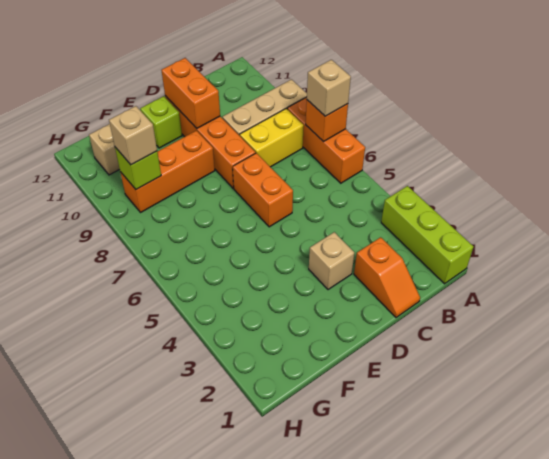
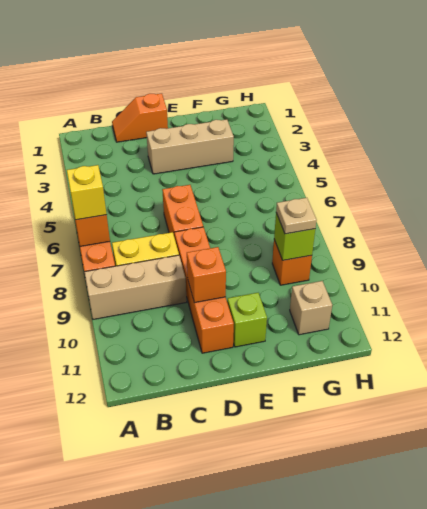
lime 1x3 brick [381,186,474,284] -> none
tan 1x1 brick [307,60,351,116] -> yellow 1x1 brick [67,165,107,220]
orange 1x2 slope [354,237,420,318] -> orange 1x2 slope turned to [112,94,168,142]
tan 1x1 brick [309,232,354,290] -> tan 1x3 brick [146,119,234,174]
orange 1x2 brick [161,58,220,128] -> orange 1x1 brick [187,247,226,303]
orange 1x3 brick [120,131,215,212] -> orange 1x1 brick [272,240,312,285]
tan 1x1 brick [109,106,157,165] -> tan 1x1 plate [276,198,317,234]

